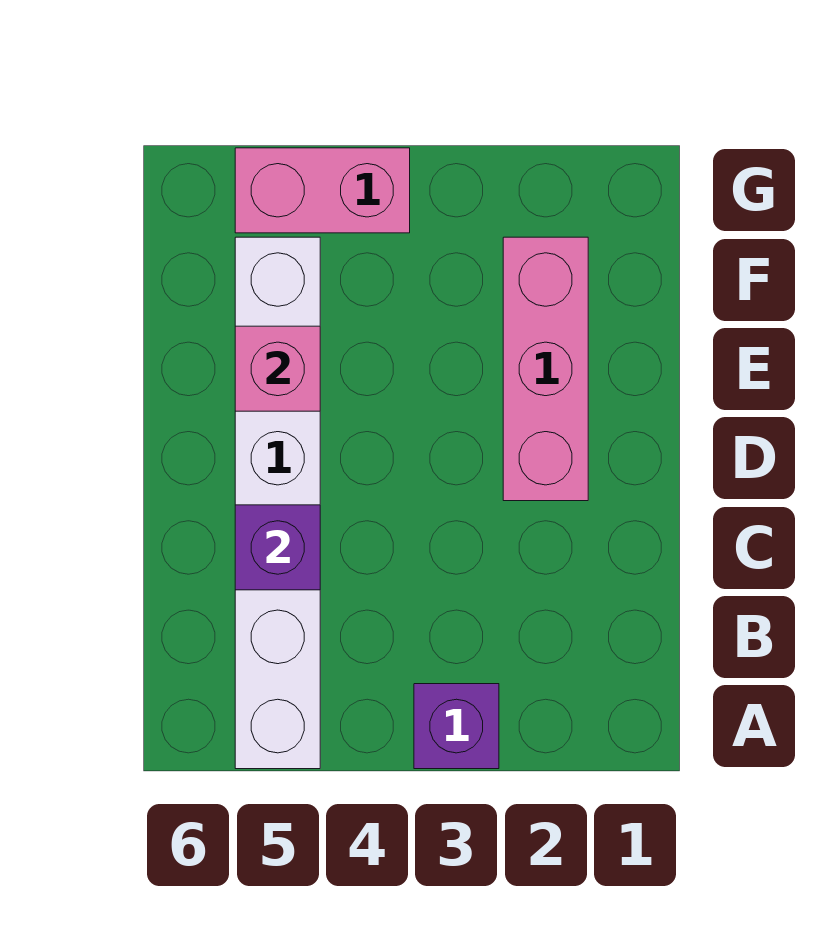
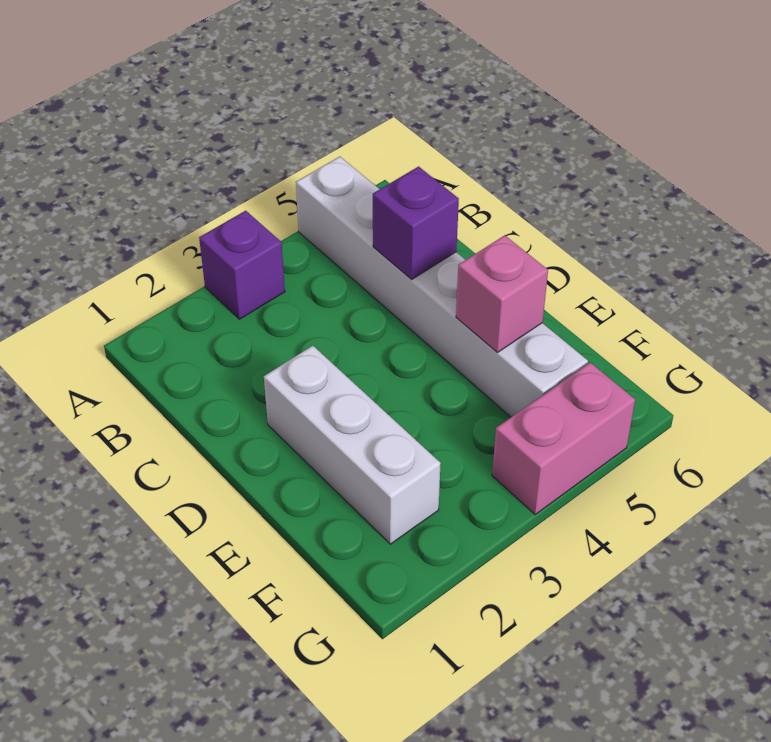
pink 1x3 brick [503,237,588,501] -> white 1x3 brick [264,346,441,544]

